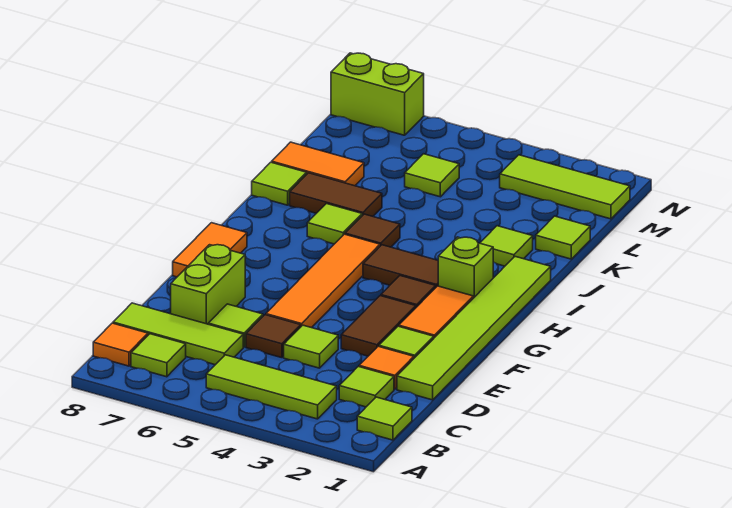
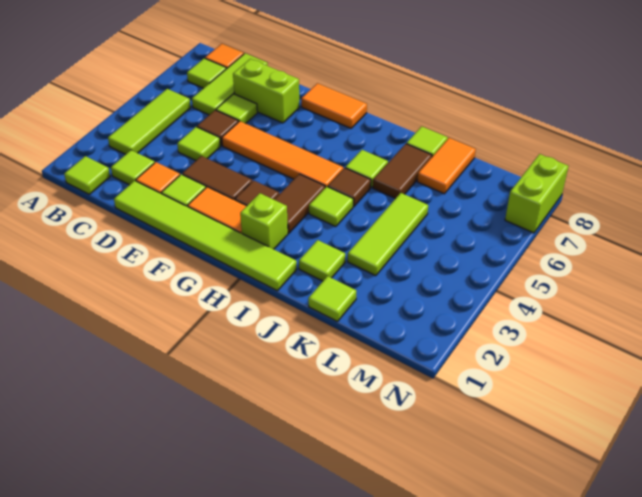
lime 1x1 tile [405,154,459,197] -> lime 1x1 tile moved to [309,187,353,227]
lime 1x3 tile [500,155,630,219] -> lime 1x3 tile moved to [348,193,428,276]

